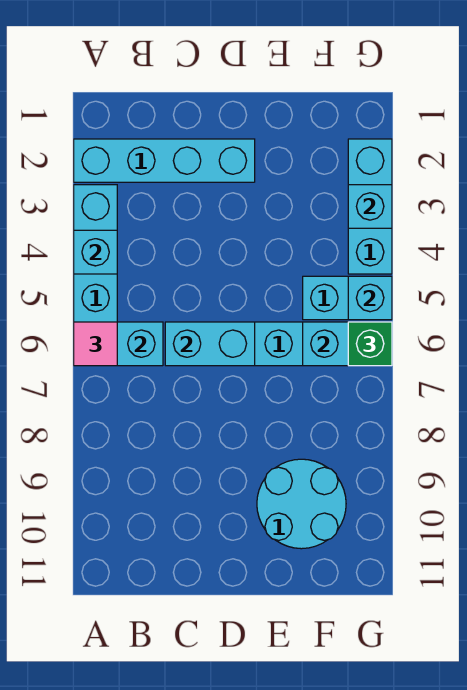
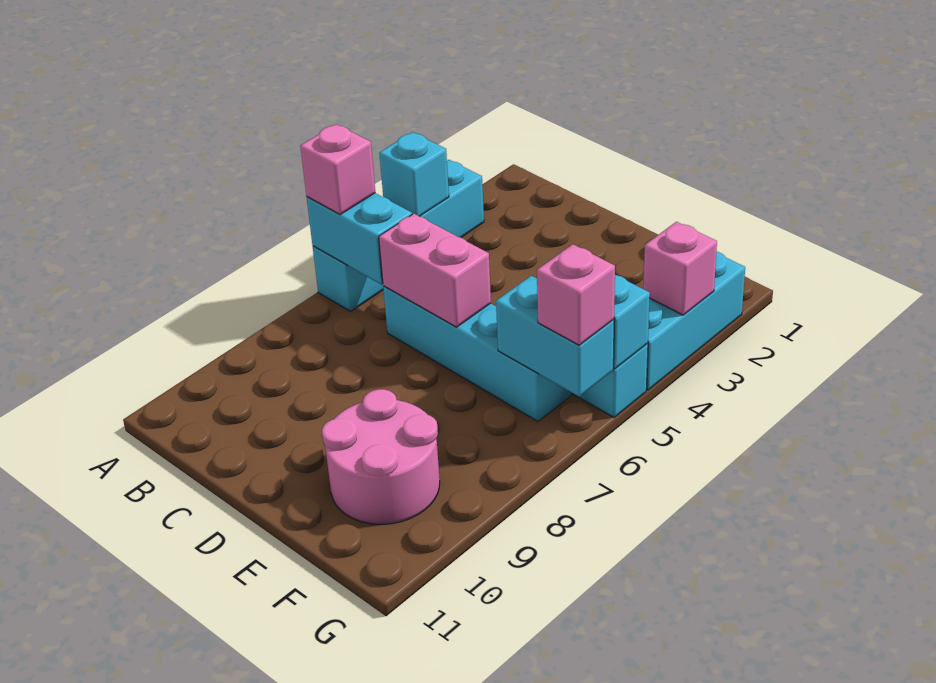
cyan 1x4 brick [74,139,255,182] -> none
pink 1x1 tile [74,322,117,366] -> pink 1x1 brick [300,124,375,215]
cyan 1x2 brick [165,322,255,366] -> pink 1x2 brick [379,214,491,327]
cyan 2x2 round brick [257,459,346,549] -> pink 2x2 round brick [322,389,440,524]
cyan 1x1 brick [348,185,392,228] -> pink 1x1 brick [643,222,717,315]
green 1x1 brick [348,322,392,366] -> pink 1x1 brick [537,244,615,345]

